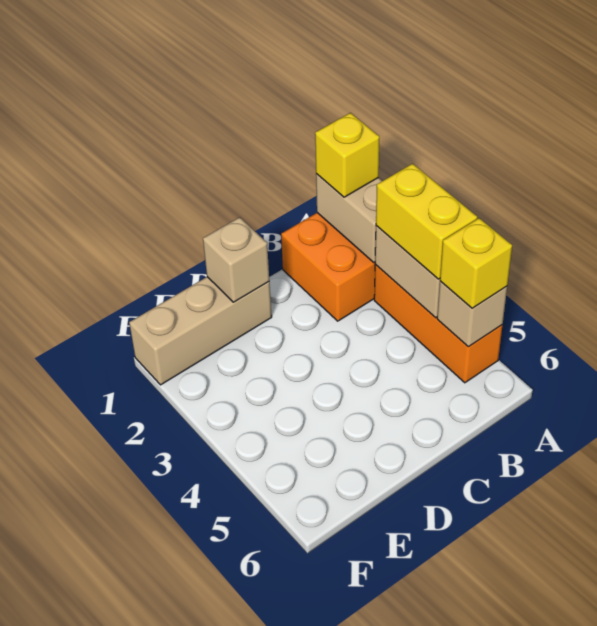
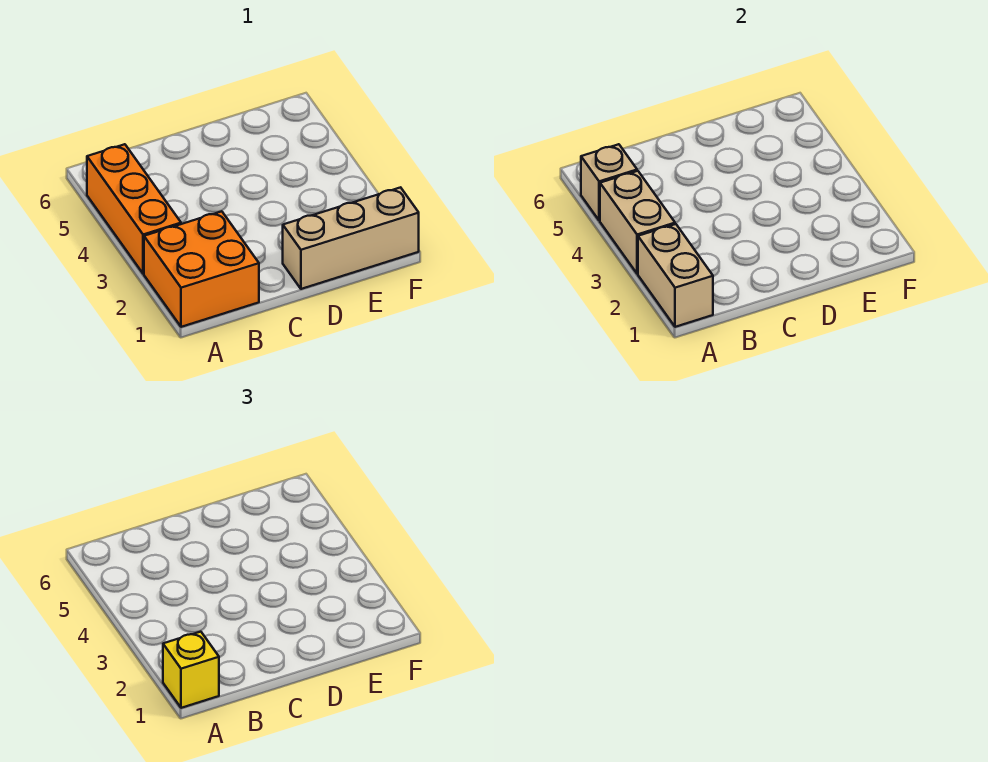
yellow 1x2 brick [376,164,477,279] -> none
yellow 1x1 brick [440,218,512,308] -> none
tan 1x1 brick [203,217,269,302] -> none

